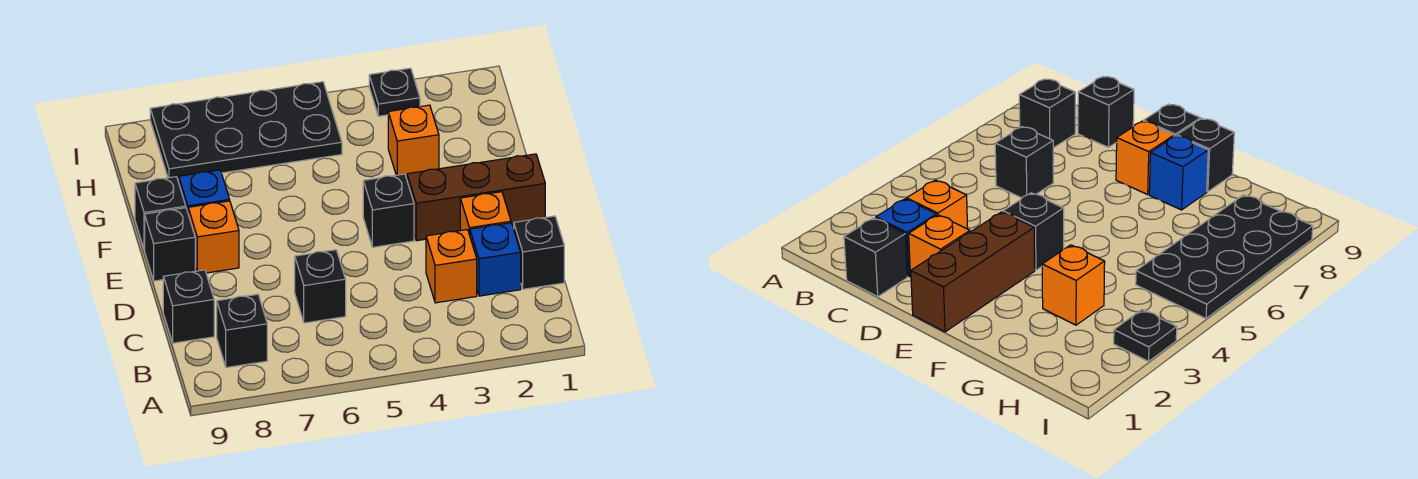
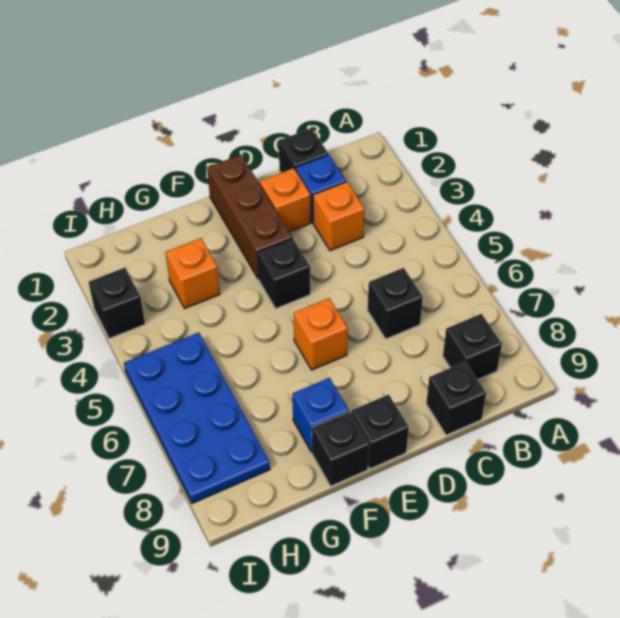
orange 1x1 brick [188,201,239,273] -> orange 1x1 brick moved to [293,298,348,370]
black 2x4 plate [150,82,342,180] -> blue 2x4 plate [124,332,270,503]
black 1x1 plate [369,68,420,116] -> black 1x1 brick [89,268,145,339]

